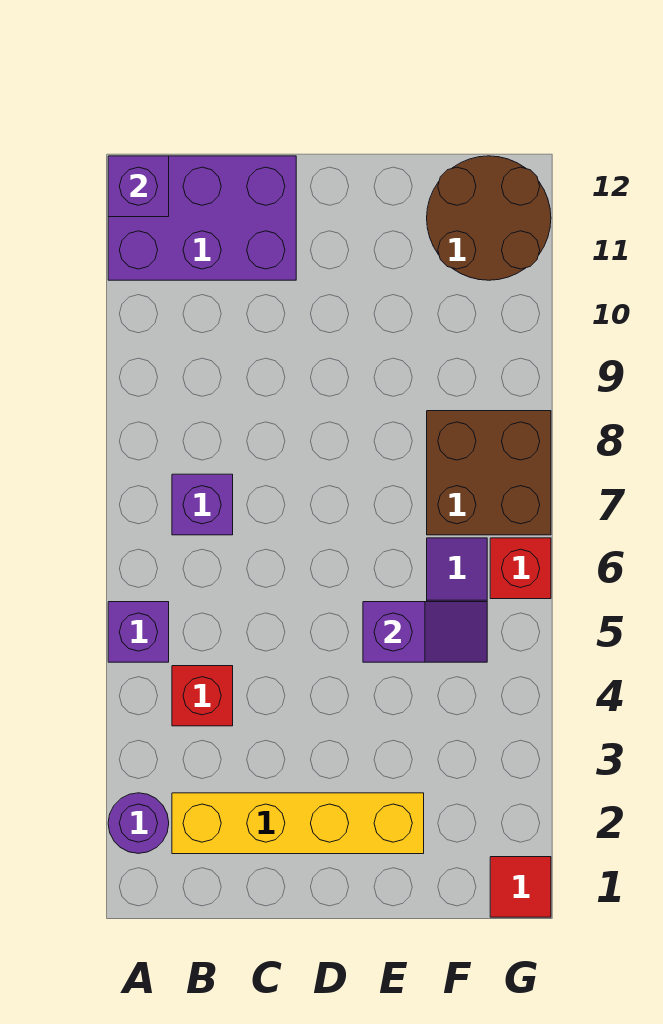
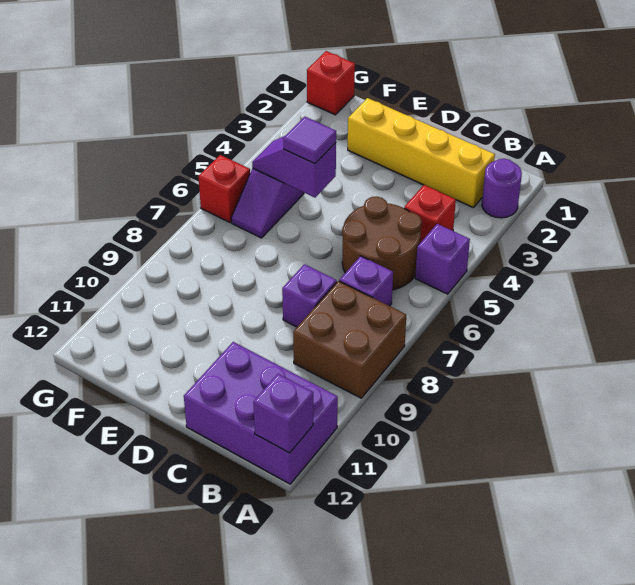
none -> purple 1x1 brick [282,264,337,327]
none -> purple 1x1 tile [283,117,336,164]
brown 2x2 brick [427,411,551,535] -> brown 2x2 brick moved to [293,281,406,398]
brown 2x2 round brick [427,156,551,280] -> brown 2x2 round brick moved to [342,197,422,290]
red 1x1 tile [490,857,551,917] -> red 1x1 brick [307,51,355,115]

